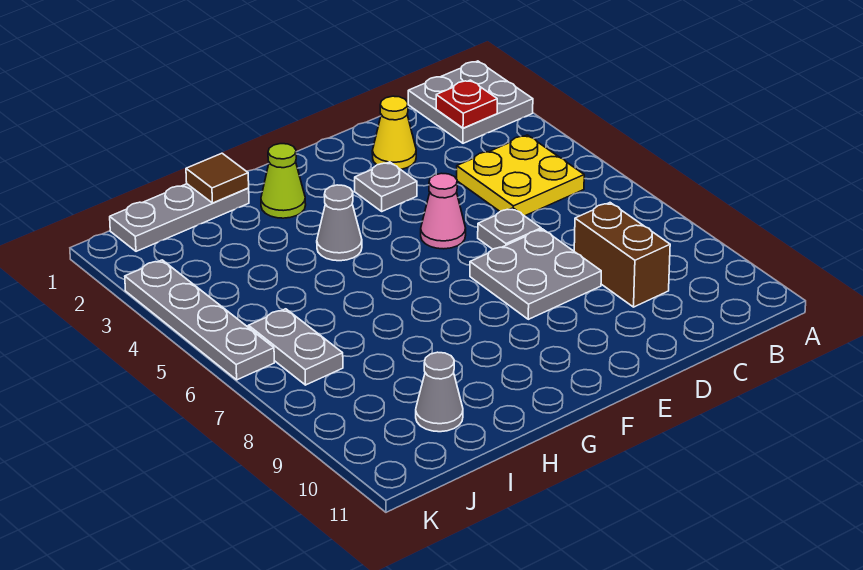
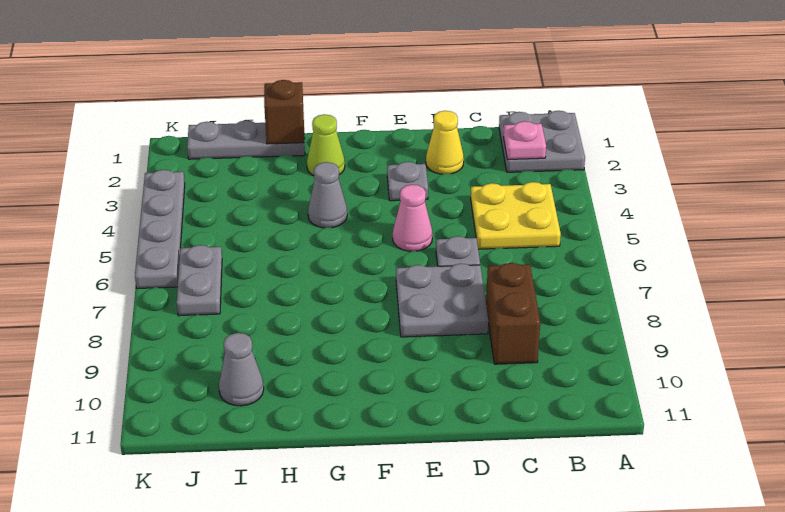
red 1x1 plate [436,80,497,128] -> pink 1x1 plate [504,121,546,160]
brown 1x1 tile [186,153,249,203] -> brown 1x1 brick [264,80,304,144]

